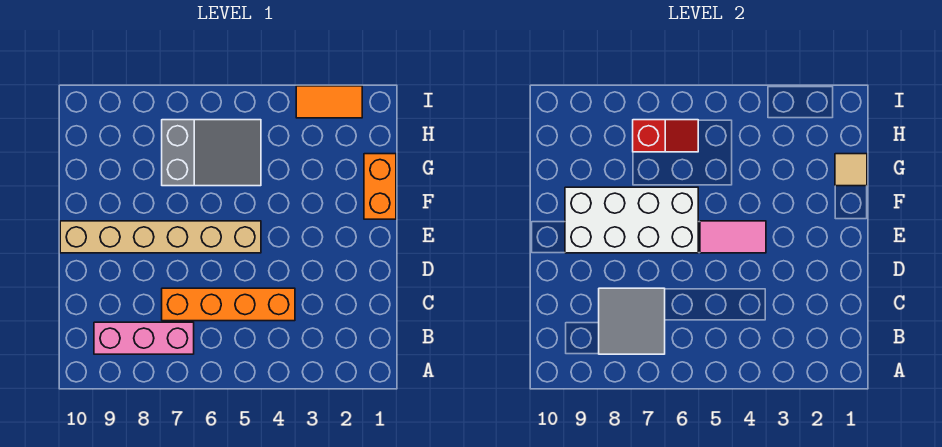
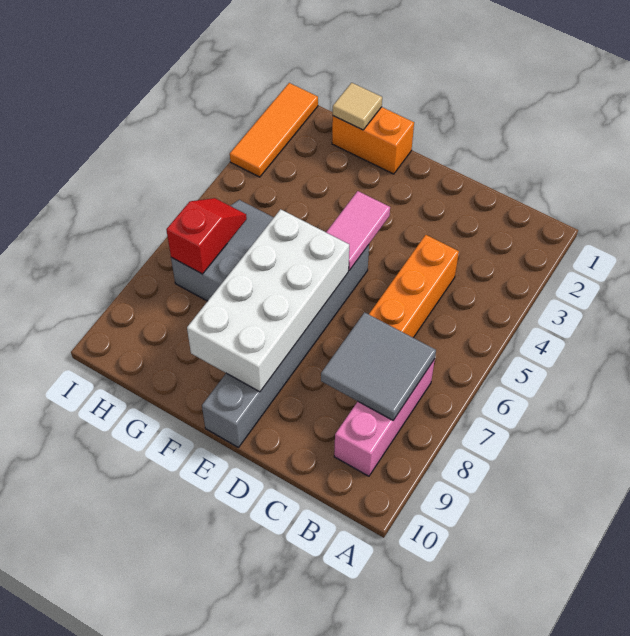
tan 1x6 brick [60,221,261,253] -> grey 1x6 brick [202,245,369,447]
orange 1x2 tile [296,86,362,118] -> orange 1x3 tile [230,83,318,177]

